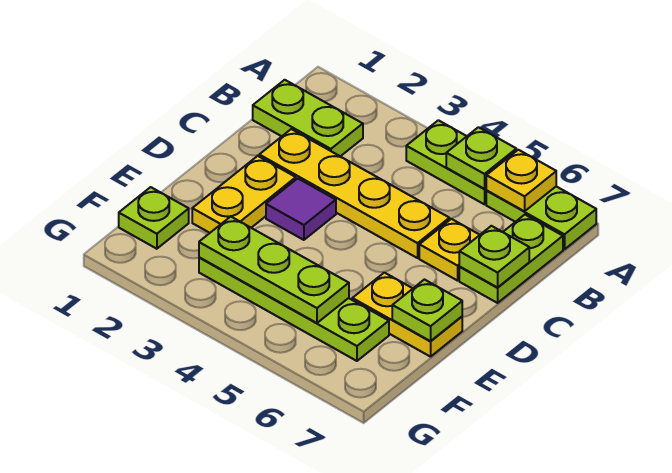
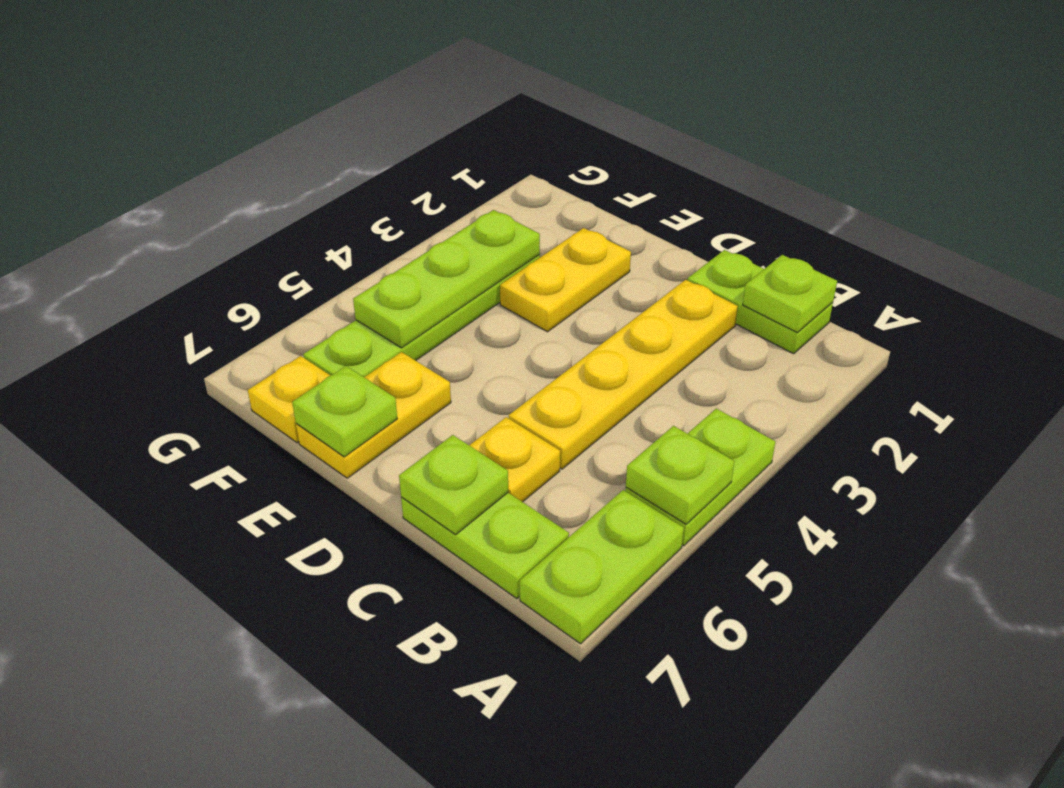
yellow 1x1 plate [486,150,556,211] -> yellow 1x1 plate moved to [248,356,330,443]
lime 1x2 plate [253,80,363,156] -> lime 1x2 plate turned to [687,250,833,354]
yellow 1x2 plate [192,156,296,233] -> yellow 1x2 plate turned to [500,228,631,332]
purple 1x1 tile [266,178,336,240] -> none
lime 1x1 plate [119,187,189,249] -> lime 1x1 plate moved to [743,255,837,333]

